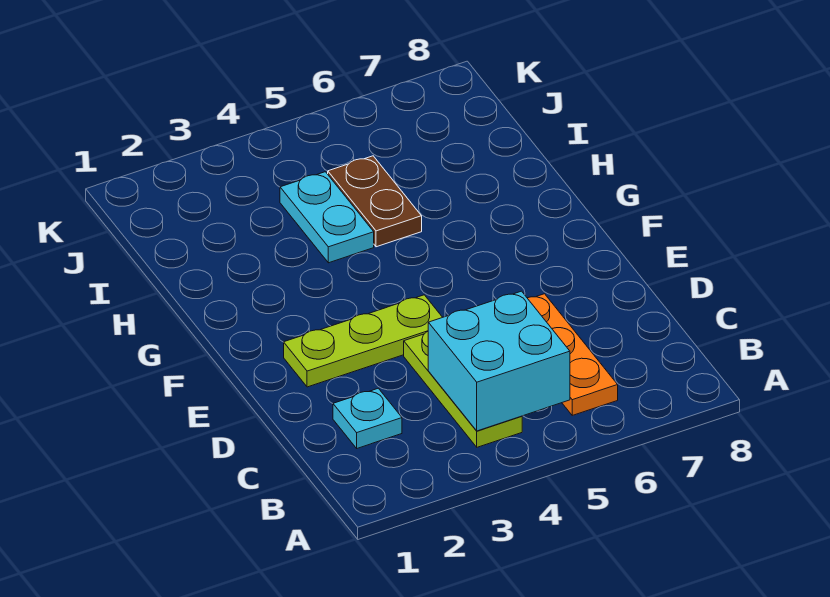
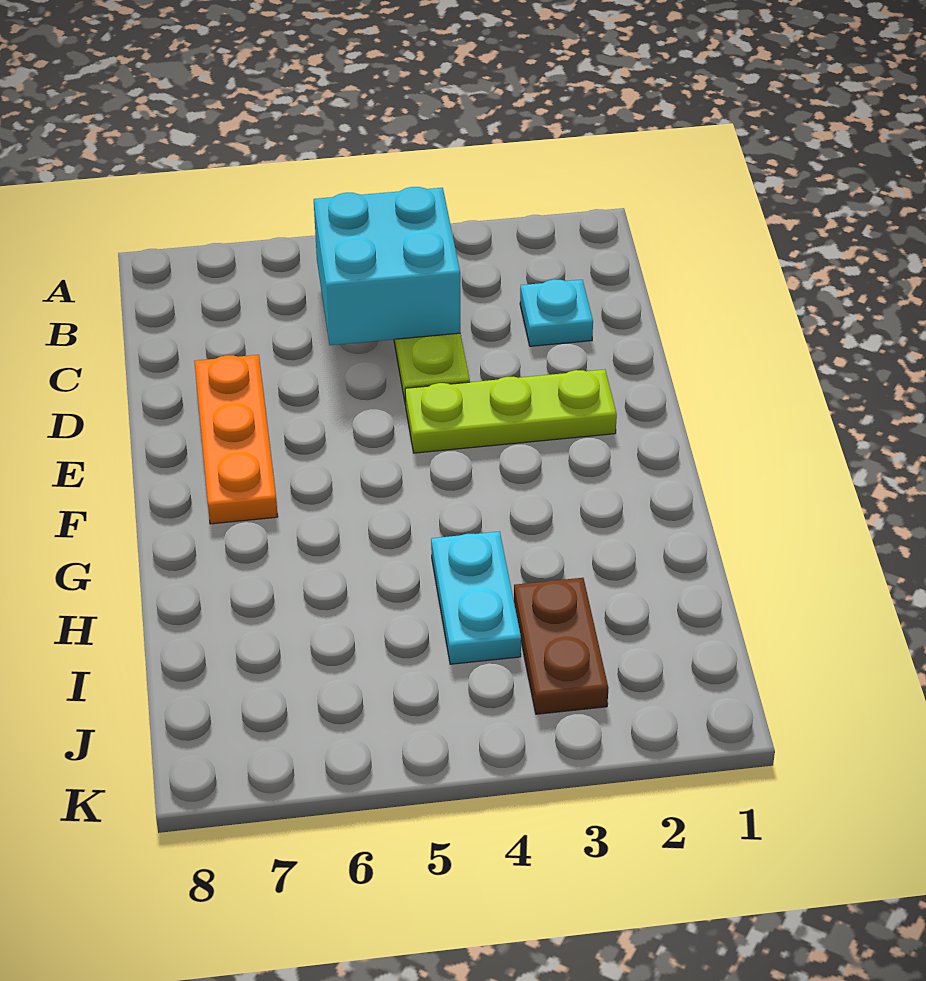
orange 1x3 plate [528,294,618,415] -> orange 1x3 plate moved to [194,355,278,524]
brown 1x2 plate [328,156,422,247] -> brown 1x2 plate moved to [514,578,608,714]

